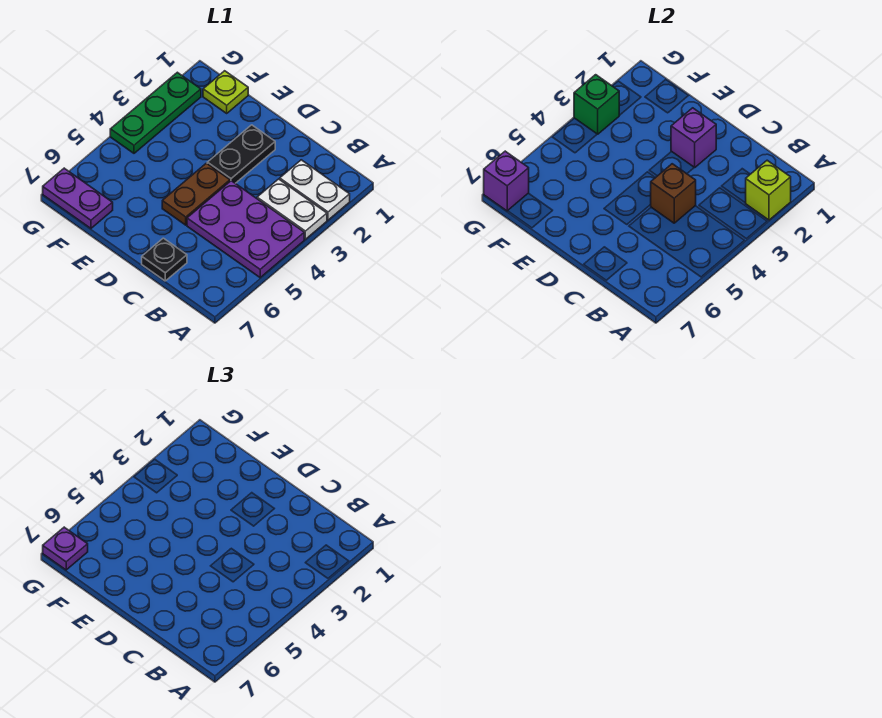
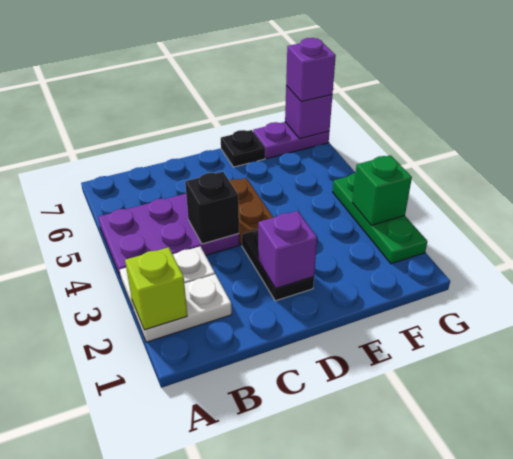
brown 1x1 brick [651,164,696,223] -> black 1x1 brick [185,172,239,244]
black 1x1 plate [142,238,187,281] -> black 1x1 plate moved to [221,130,265,167]
lime 1x1 plate [203,71,248,113] -> none
purple 1x1 plate [43,527,88,570] -> purple 1x1 brick [286,38,336,102]

